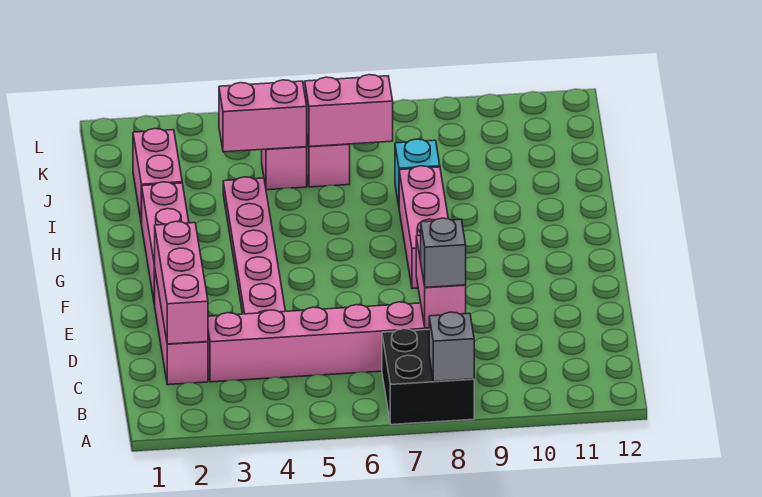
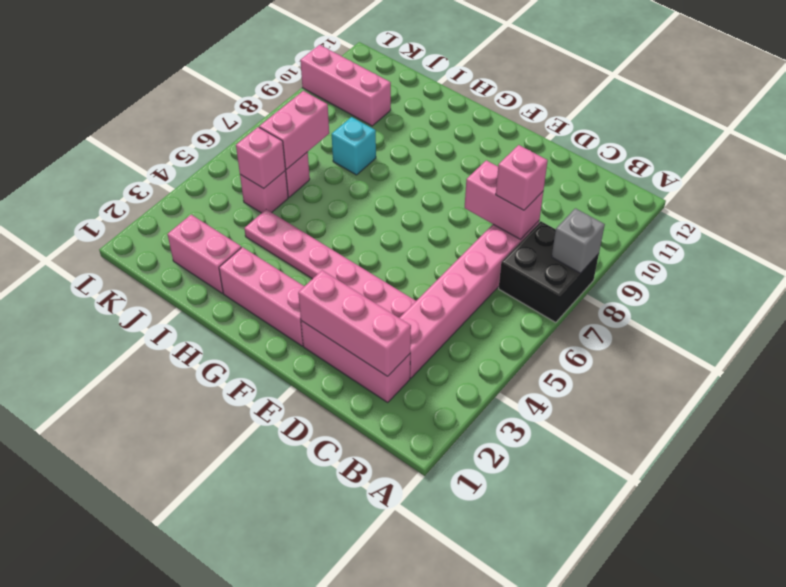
grey 1x1 brick [421,218,466,287] -> pink 1x1 brick [496,145,548,210]
pink 1x3 brick [399,166,448,289] -> pink 1x3 brick moved to [300,45,391,126]
pink 1x2 brick [219,80,307,152] -> pink 1x1 brick [236,127,285,188]

